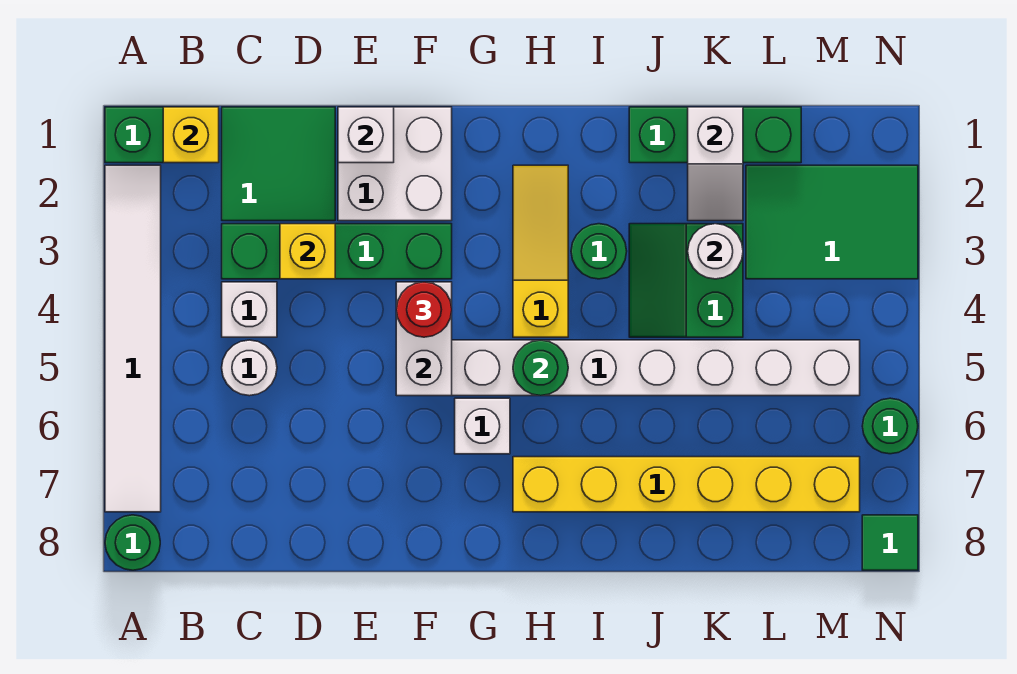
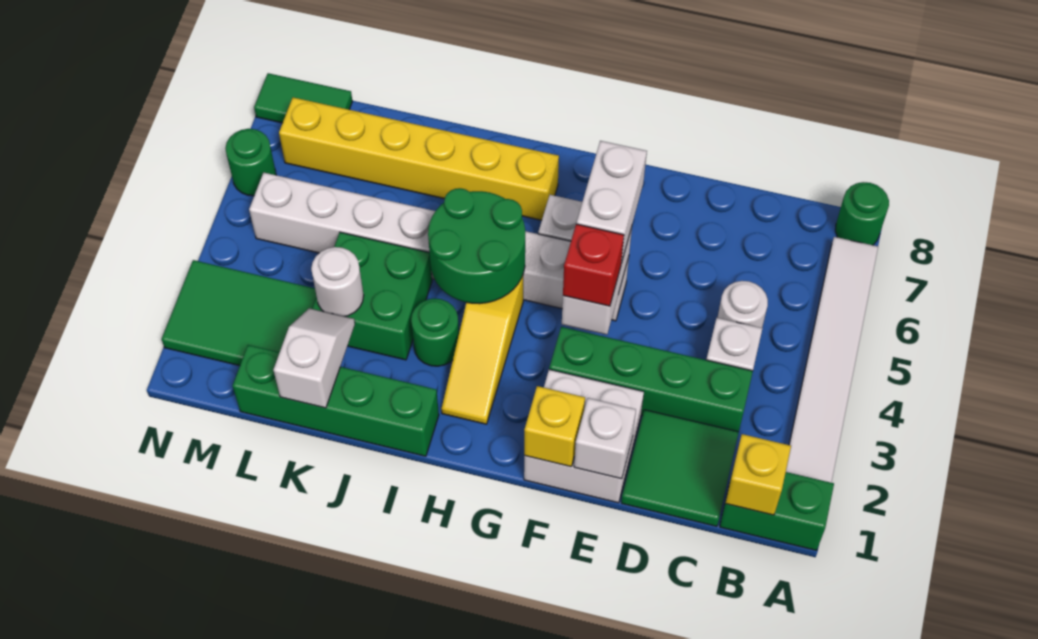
yellow 1x1 brick [280,224,335,279] -> yellow 1x1 brick moved to [524,386,585,467]
red 1x1 round brick [396,282,452,337] -> red 1x1 brick [563,224,624,306]
none -> white 1x2 brick [577,141,647,263]
green 1x1 round brick [513,340,568,396] -> green 2x2 round brick [428,188,525,304]
green 1x3 brick [629,107,801,163] -> green 1x4 brick [233,345,439,456]
green 2x2 slope [629,224,743,337] -> green 2x2 brick [312,232,432,360]
green 1x1 tile [862,515,918,570] -> green 1x2 tile [254,73,352,123]

